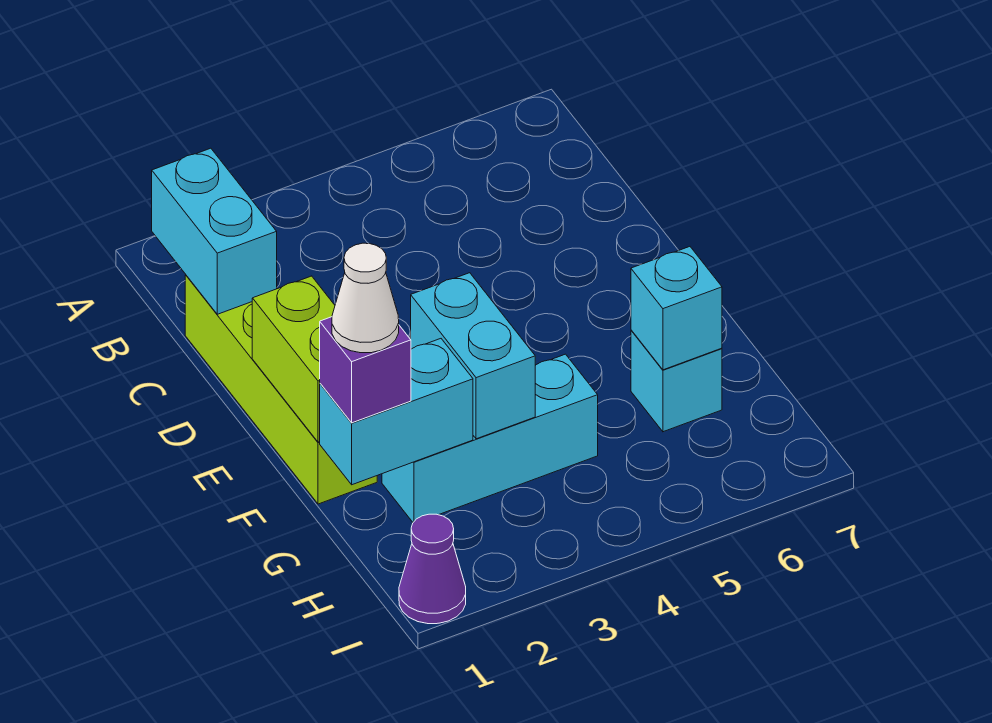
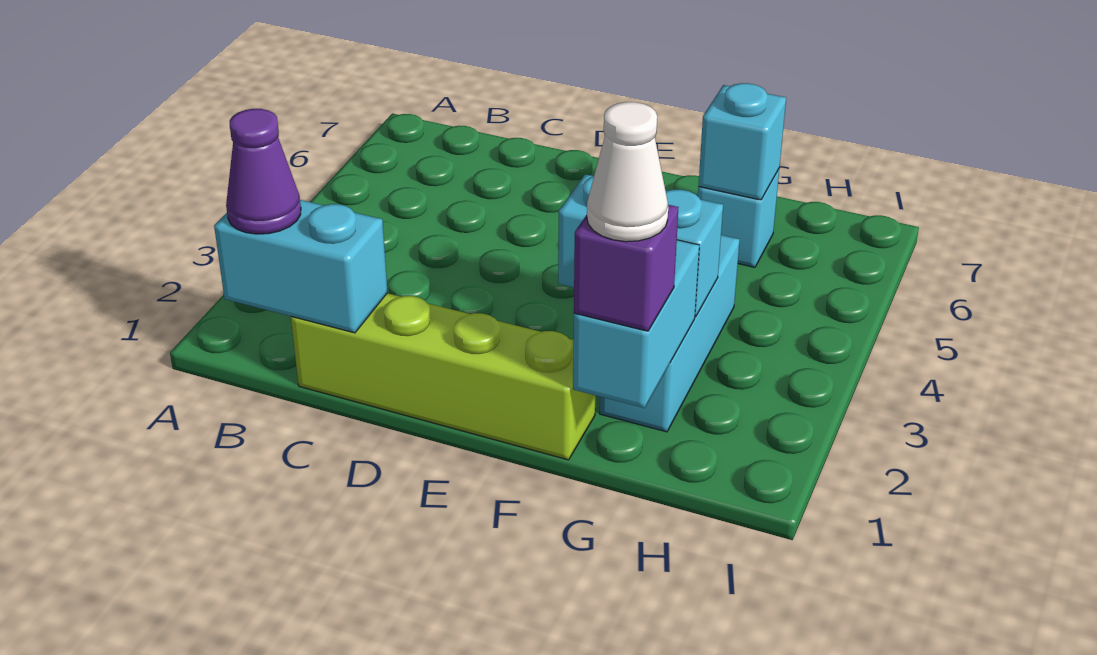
lime 1x2 brick [252,276,335,442] -> none
purple 1x1 cone [399,514,466,624] -> purple 1x1 cone moved to [226,109,301,234]

